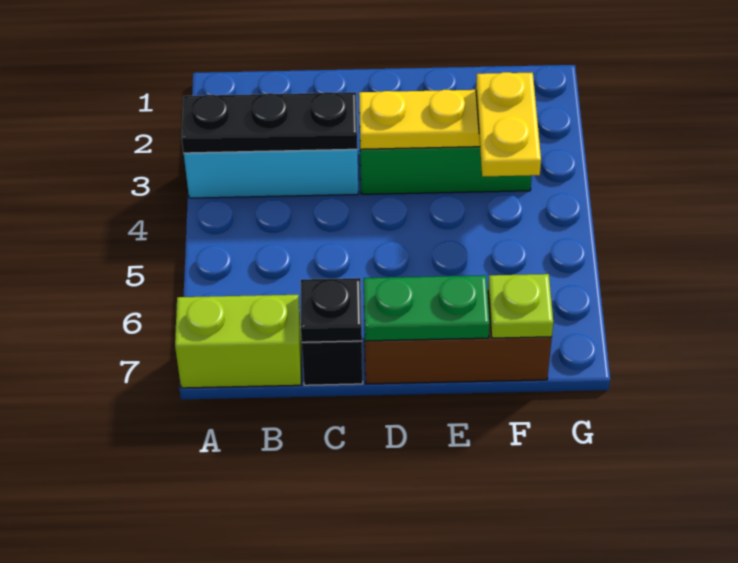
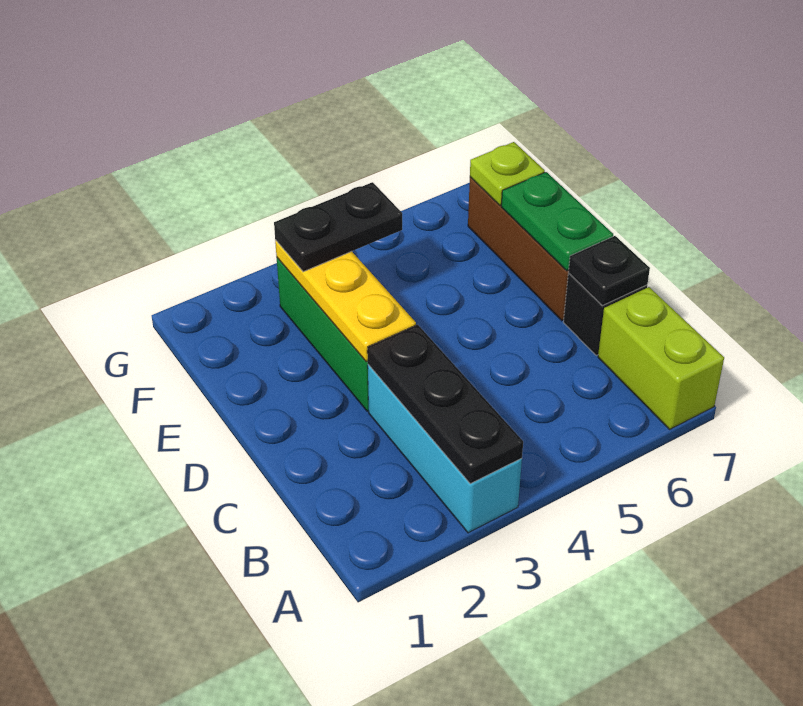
yellow 1x2 plate [476,72,541,176] -> black 1x2 plate [274,182,402,272]

